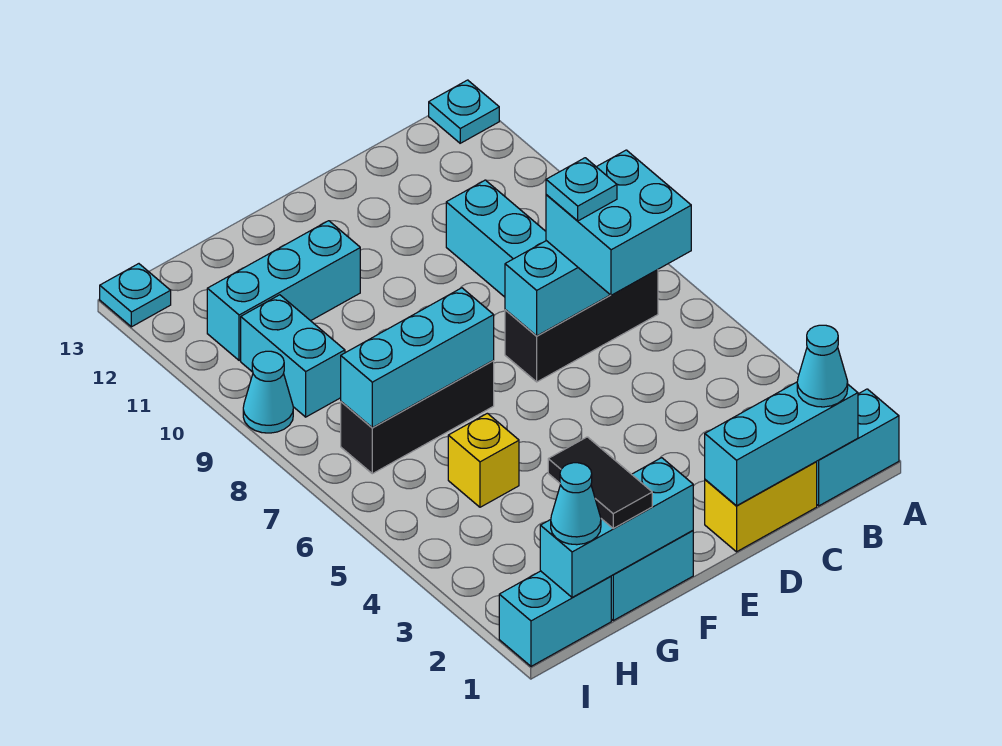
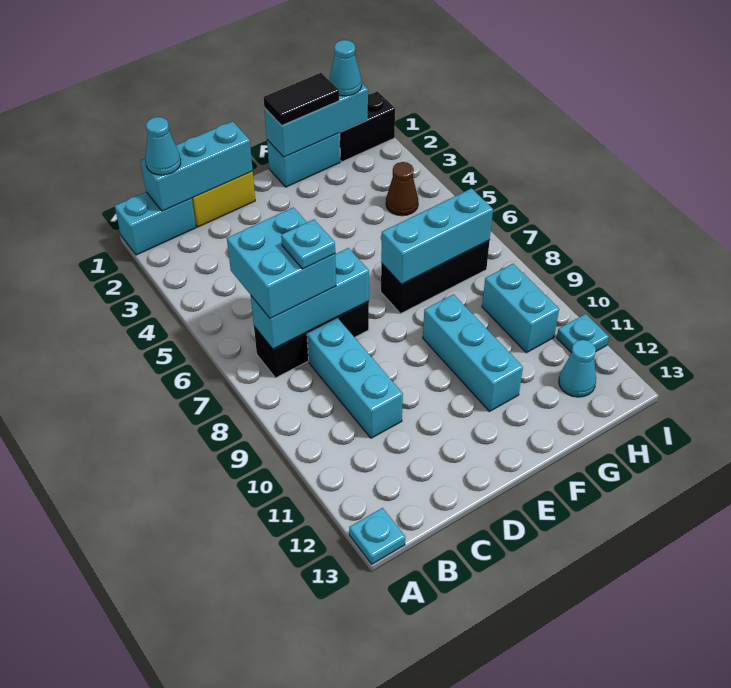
cyan 1x3 brick [207,221,360,361] -> cyan 1x3 brick turned to [423,294,523,411]
black 1x2 tile [548,437,652,528] -> black 1x2 tile turned to [264,73,339,126]
yellow 1x1 brick [448,413,519,507] -> none
cyan 1x2 brick [499,571,611,666] -> black 1x2 brick [340,91,395,162]
none -> brown 1x1 cone [386,162,418,216]
cyan 1x1 cone [243,351,293,433] -> cyan 1x1 cone moved to [559,340,596,397]
cyan 1x1 plate [100,264,171,327] -> cyan 1x1 plate moved to [557,314,609,353]

